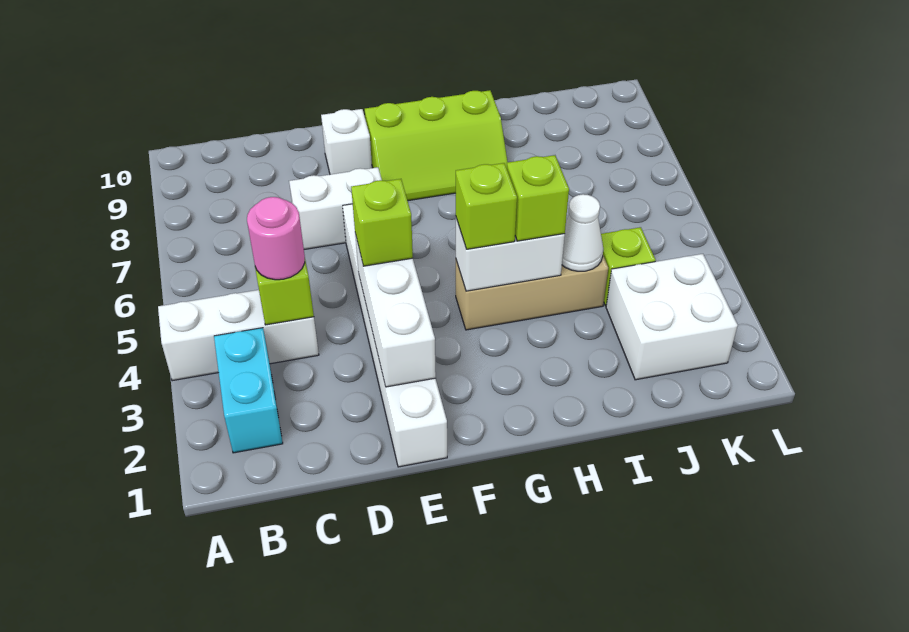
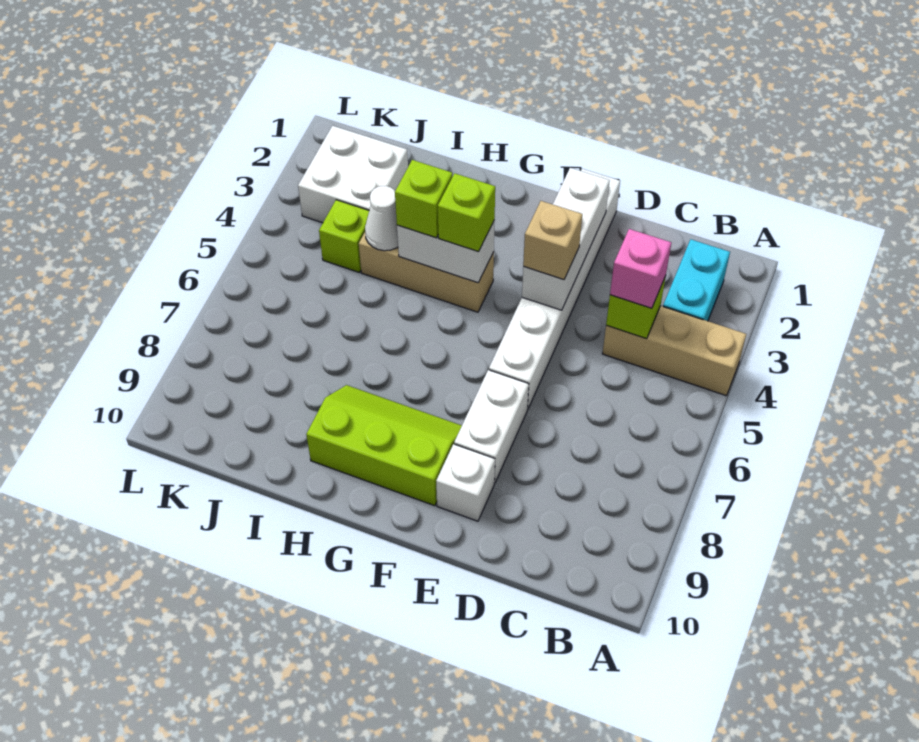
white 1x3 brick [158,290,319,381] -> tan 1x3 brick [602,306,746,396]
pink 1x1 round brick [247,197,305,280] -> pink 1x1 brick [610,229,671,308]
white 1x2 brick [289,167,382,249] -> white 1x2 brick turned to [454,370,529,483]
lime 1x1 brick [351,179,413,266] -> tan 1x1 brick [523,201,582,280]

